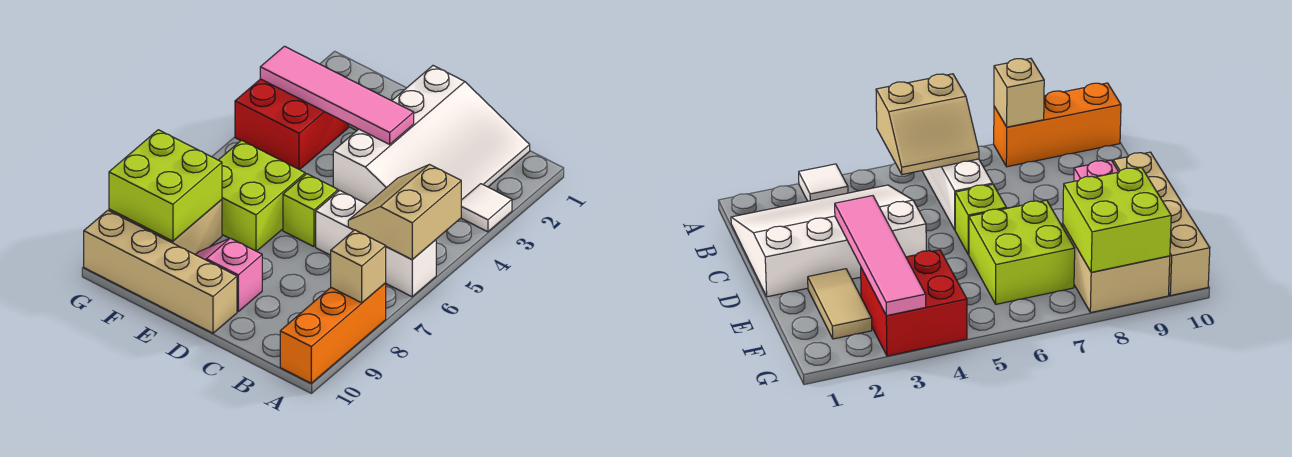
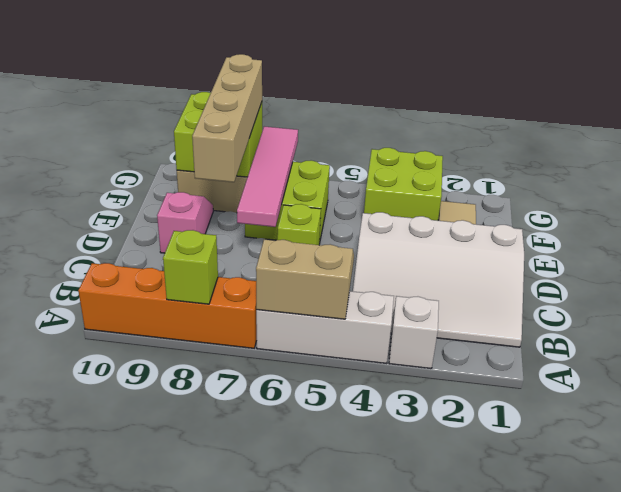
white 1x1 tile [461,184,512,232] -> white 1x1 brick [389,296,439,369]
white 1x3 brick [316,190,436,297] -> white 1x3 brick turned to [256,291,394,364]
orange 1x3 brick [280,283,386,383] -> orange 1x4 brick [78,263,257,348]
tan 1x1 brick [331,230,386,303] -> lime 1x1 brick [163,230,218,304]
pink 1x4 tile [260,46,414,144] -> pink 1x4 tile moved to [237,126,298,227]
tan 1x4 brick [84,210,237,333] -> tan 1x4 brick moved to [192,54,262,182]
red 2x2 brick [235,79,348,170] -> lime 2x2 brick [364,148,443,221]

